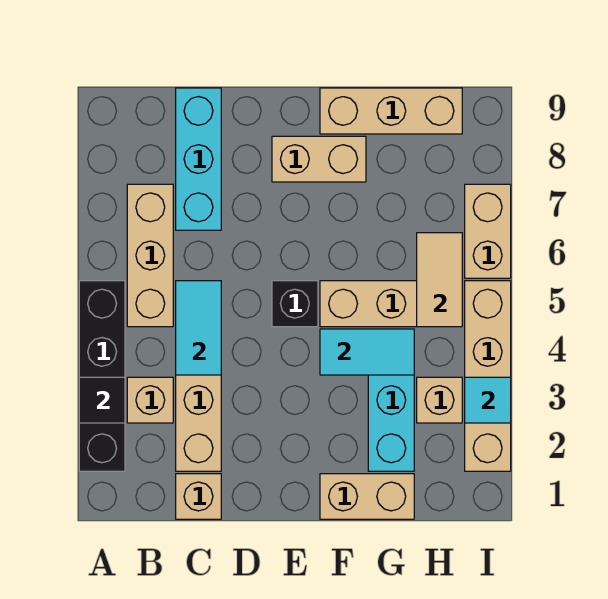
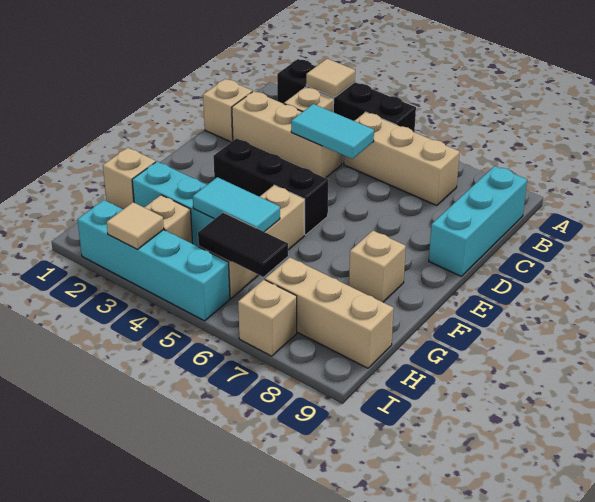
black 1x1 tile [79,377,125,423] -> tan 1x1 tile [306,59,355,97]
cyan 1x3 brick [176,88,221,230] -> cyan 1x3 brick turned to [429,166,527,276]
black 1x1 brick [272,281,318,327] -> black 1x3 brick [213,138,328,235]
tan 1x2 brick [272,136,366,182] -> tan 1x1 brick [349,231,406,302]
tan 1x2 brick [320,474,414,519] -> tan 1x1 brick [103,148,156,209]
cyan 1x2 tile [320,329,414,375] -> cyan 1x2 tile turned to [193,177,280,232]
tan 1x3 brick [320,88,462,134] -> tan 1x3 brick turned to [265,257,394,368]
tan 1x2 tile [417,233,462,327] -> black 1x2 tile [198,212,288,277]
tan 1x4 brick [465,281,511,471] -> cyan 1x4 brick [77,200,230,321]
cyan 1x1 tile [465,377,511,423] -> tan 1x1 tile [107,202,164,249]
tan 1x2 brick [465,184,511,278] -> tan 1x1 brick [238,280,297,356]

